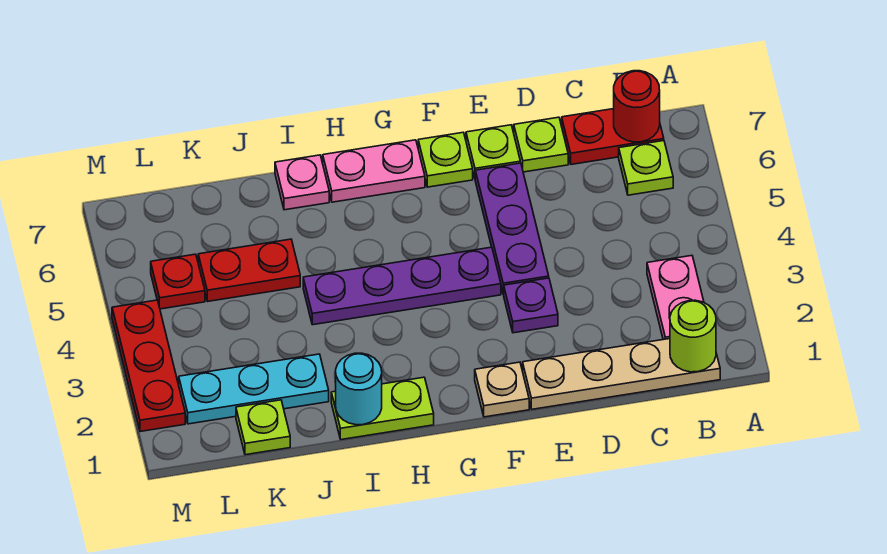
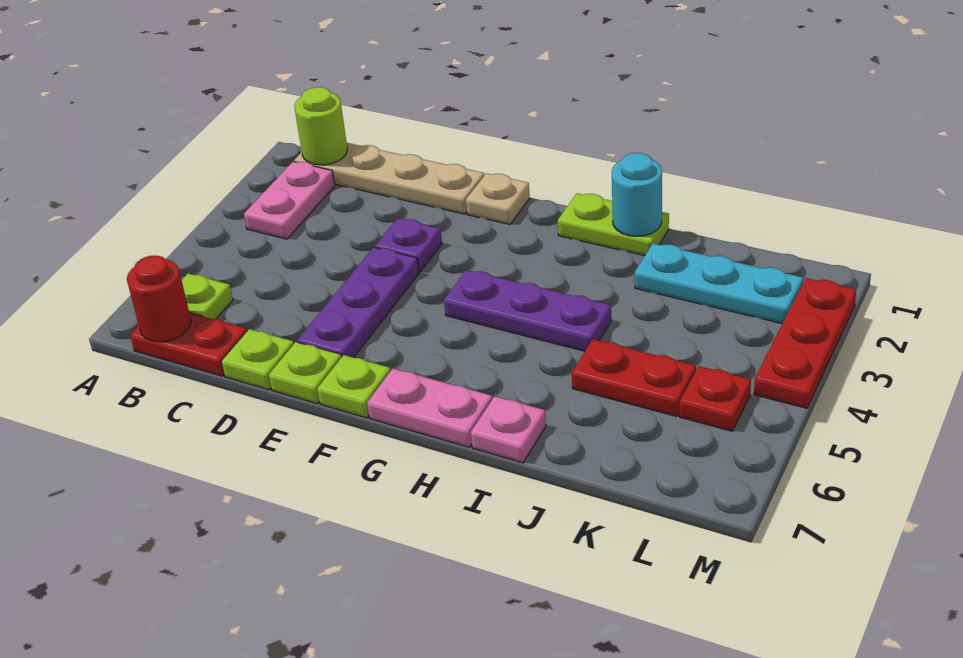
purple 1x4 plate [303,247,501,325] -> purple 1x3 plate [444,270,611,351]
lime 1x1 plate [236,400,290,455] -> none

